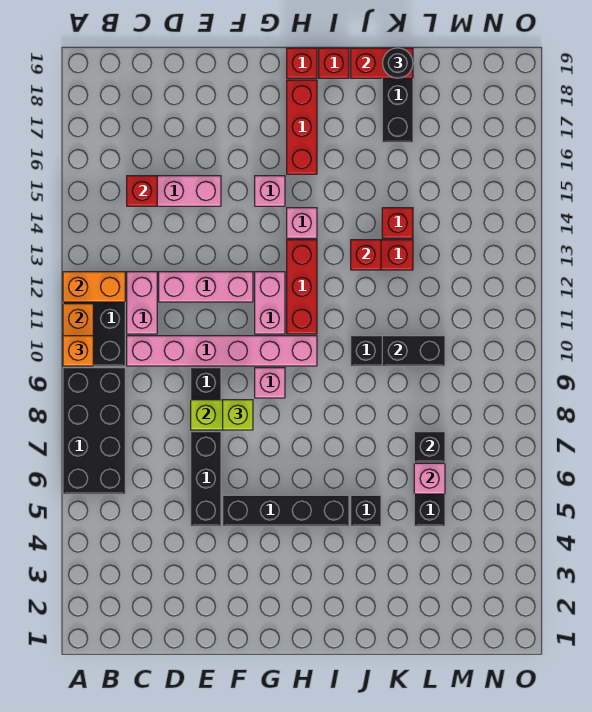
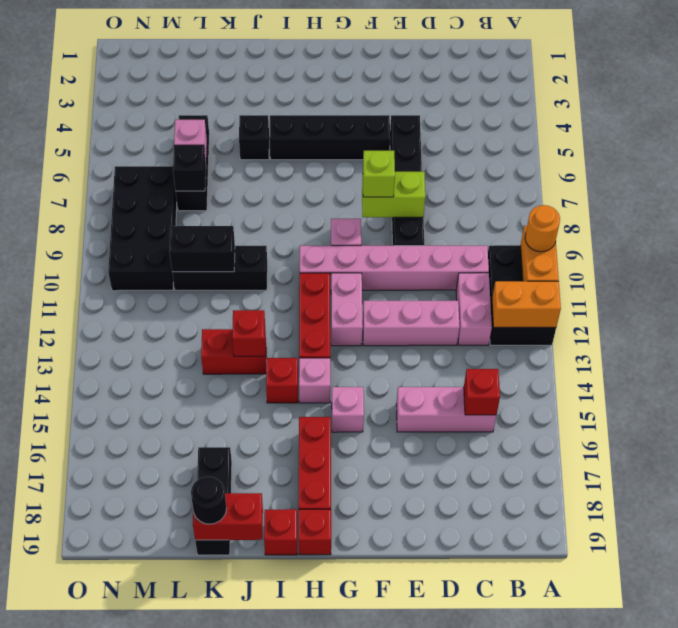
black 2x4 brick [63,368,125,494] -> black 2x4 brick moved to [108,166,177,291]
orange 1x1 brick [63,336,93,366] -> orange 1x1 round brick [525,205,560,252]
red 1x1 brick [382,208,413,238] -> red 1x1 brick moved to [266,358,298,403]

